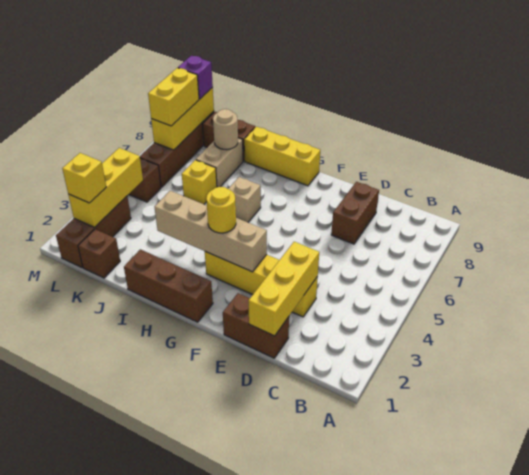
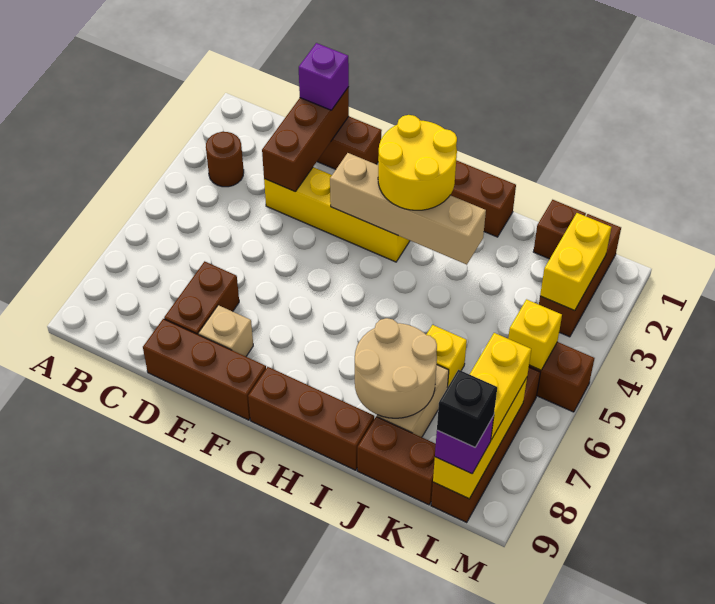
none -> brown 1x1 round brick [206,132,244,187]
yellow 1x3 brick [248,242,319,336] -> brown 1x3 brick [262,87,349,191]
none -> purple 1x1 brick [299,43,349,110]
none -> brown 1x3 brick [143,319,266,420]
yellow 1x1 round brick [206,187,236,233] -> yellow 2x2 round brick [378,115,457,210]
yellow 1x3 brick [244,127,320,186] -> brown 1x3 brick [248,367,374,470]
tan 1x1 brick [228,177,261,222] -> tan 1x1 brick moved to [199,305,253,356]
tan 1x1 round brick [213,109,238,150] -> tan 2x2 round brick [355,318,437,418]
yellow 1x3 brick [68,148,143,227] -> yellow 1x2 brick [540,213,611,311]
yellow 1x1 brick [62,153,106,203] -> yellow 1x1 brick moved to [508,299,562,370]
none -> black 1x1 brick [437,370,497,447]

